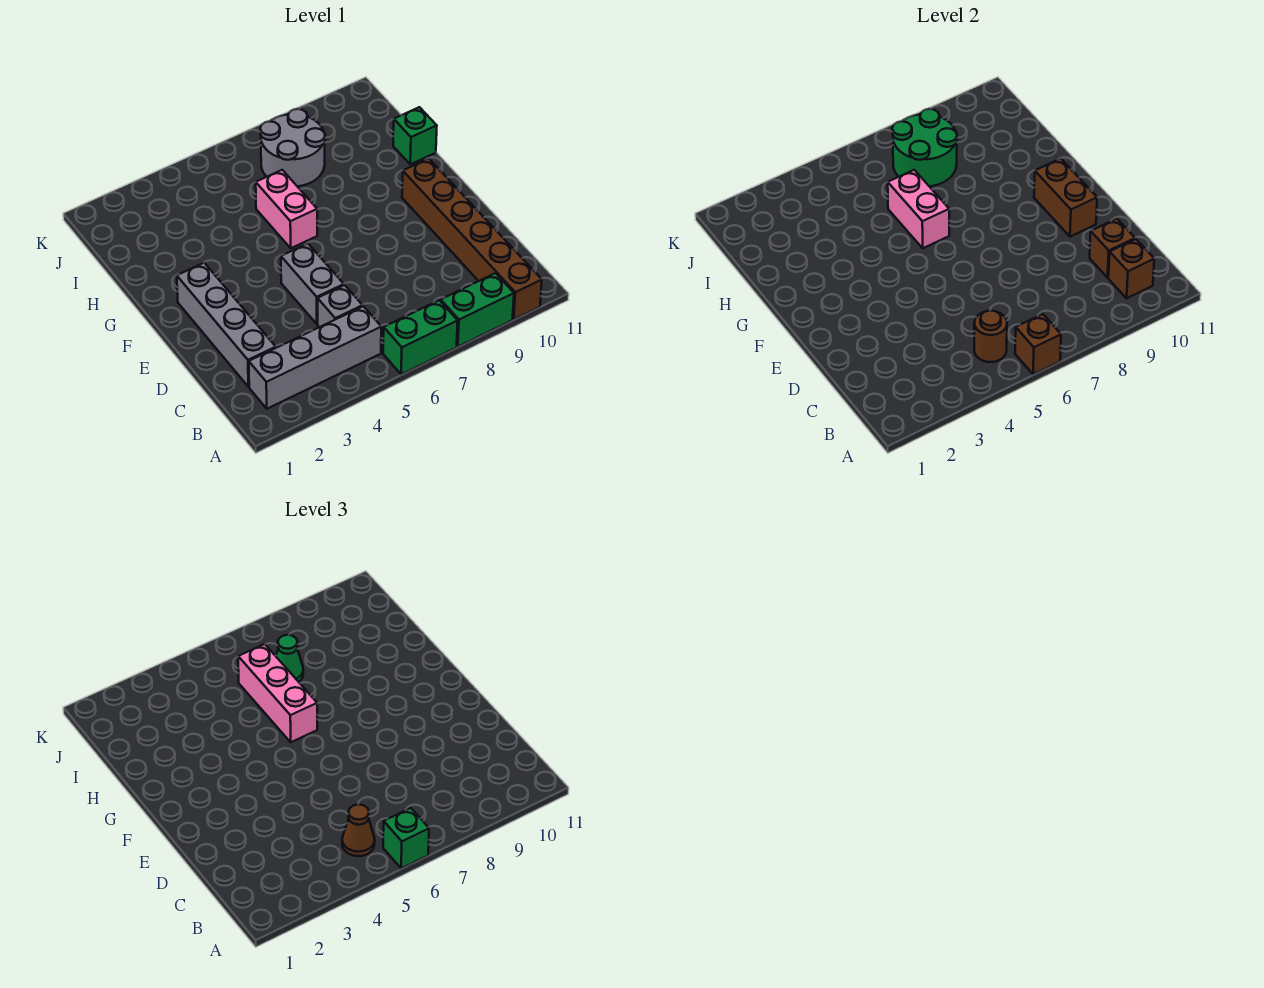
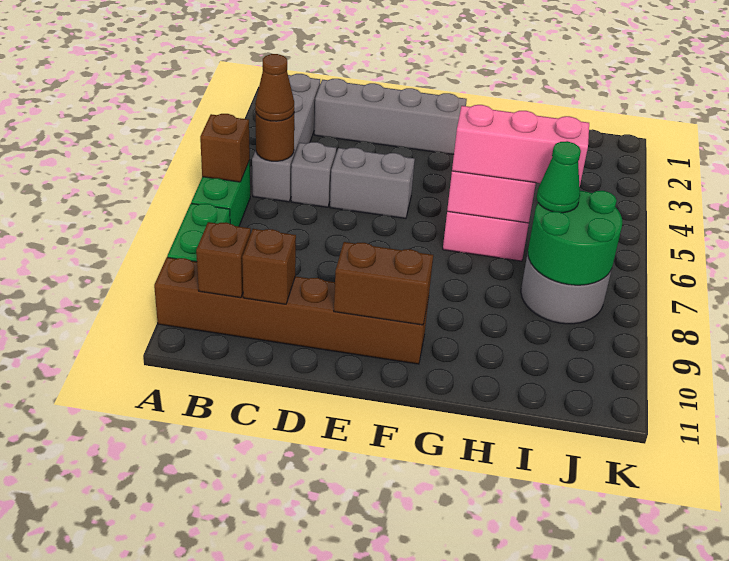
green 1x1 brick [383,808,429,868] -> none
green 1x1 brick [393,107,437,164] -> none

